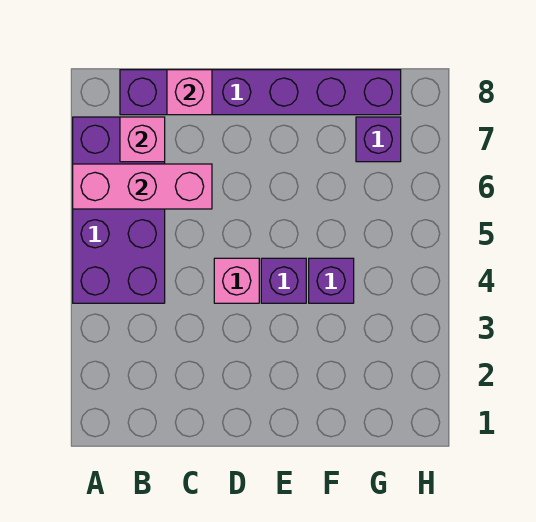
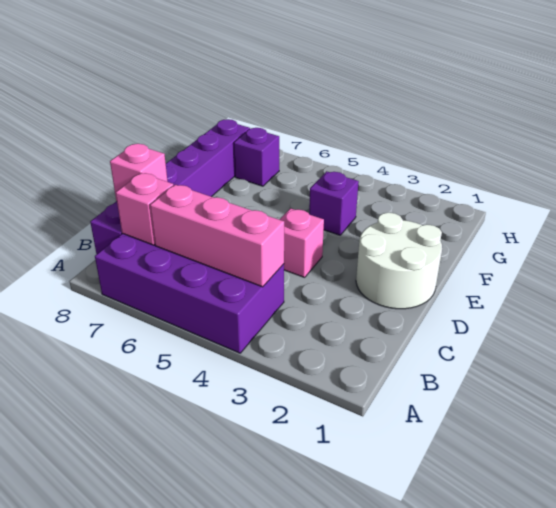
pink 1x3 brick [73,164,212,209] -> pink 1x3 brick turned to [150,185,284,287]
none -> white 2x2 round brick [356,213,442,309]
purple 1x1 brick [261,258,306,303] -> none

